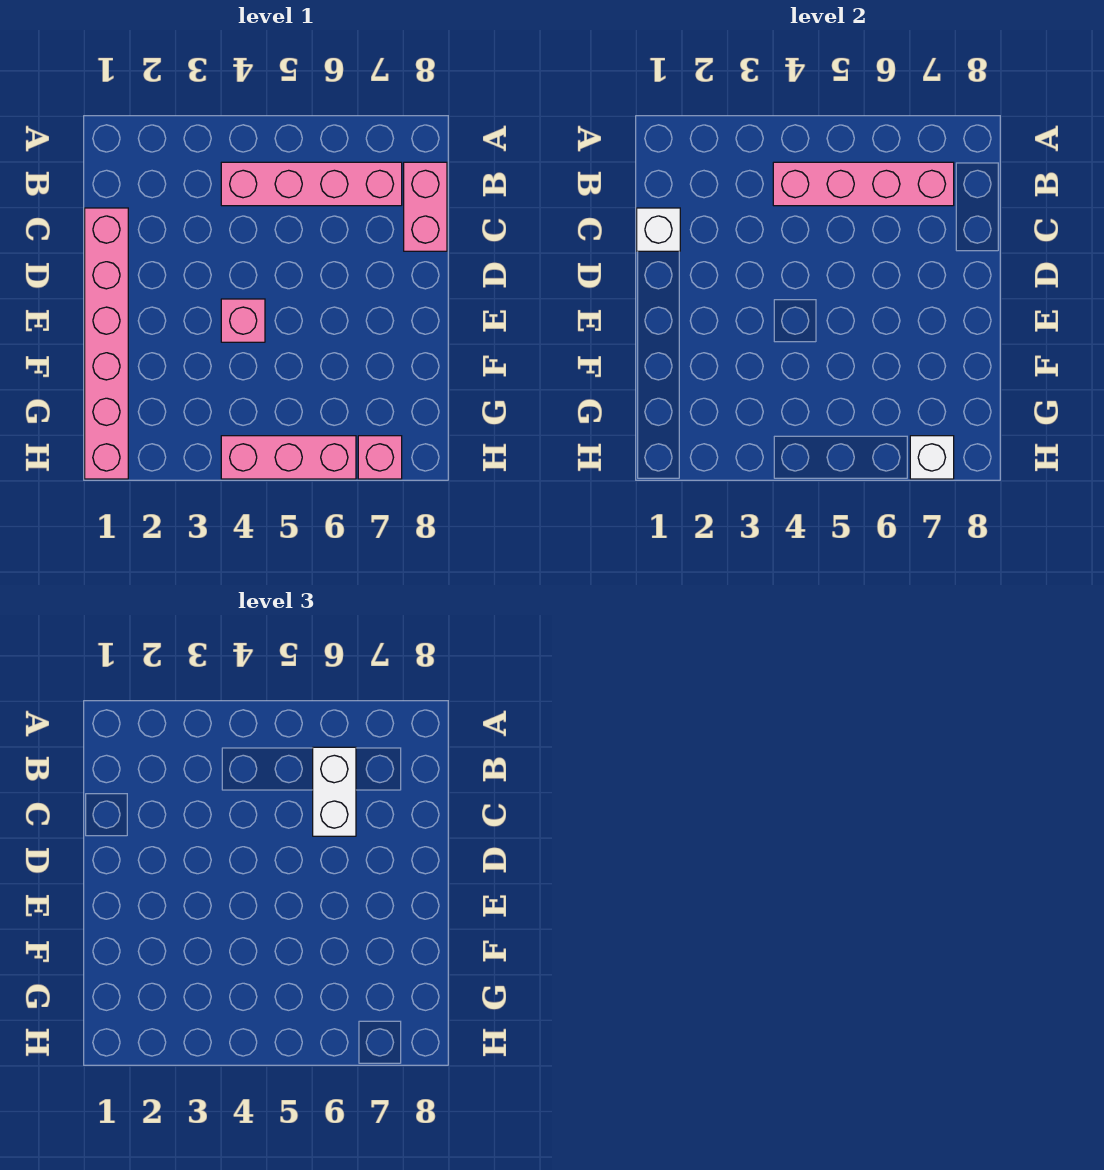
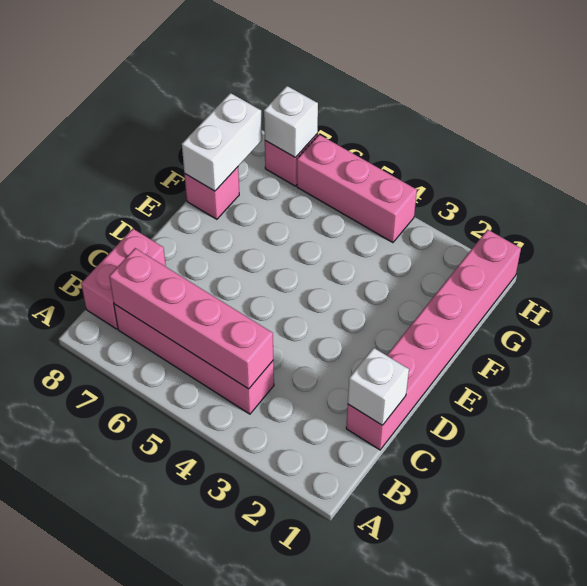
white 1x2 brick [313,747,356,836] -> white 1x2 brick moved to [182,93,262,191]
pink 1x1 brick [221,299,265,342] -> pink 1x1 brick moved to [185,167,239,219]

